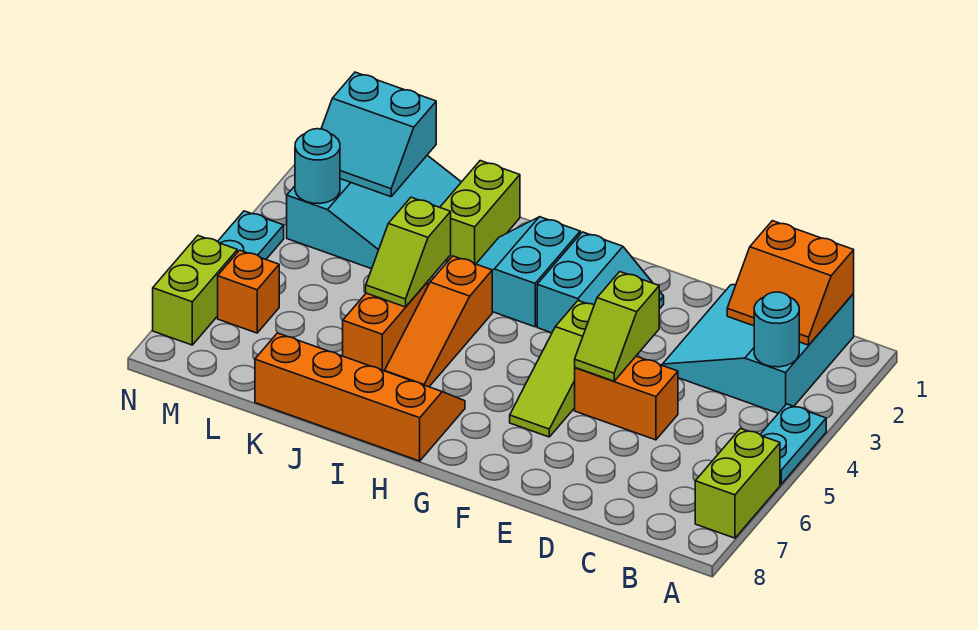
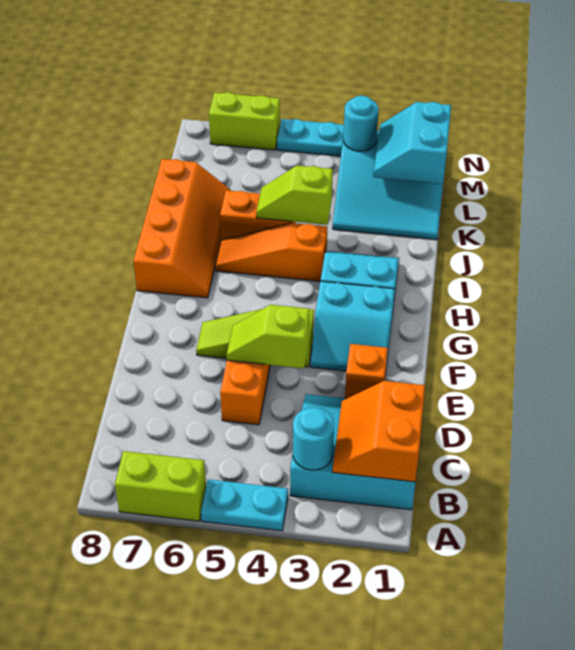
lime 1x2 brick [440,161,520,264] -> none
orange 1x1 brick [218,250,279,333] -> orange 1x1 brick moved to [345,344,388,398]

